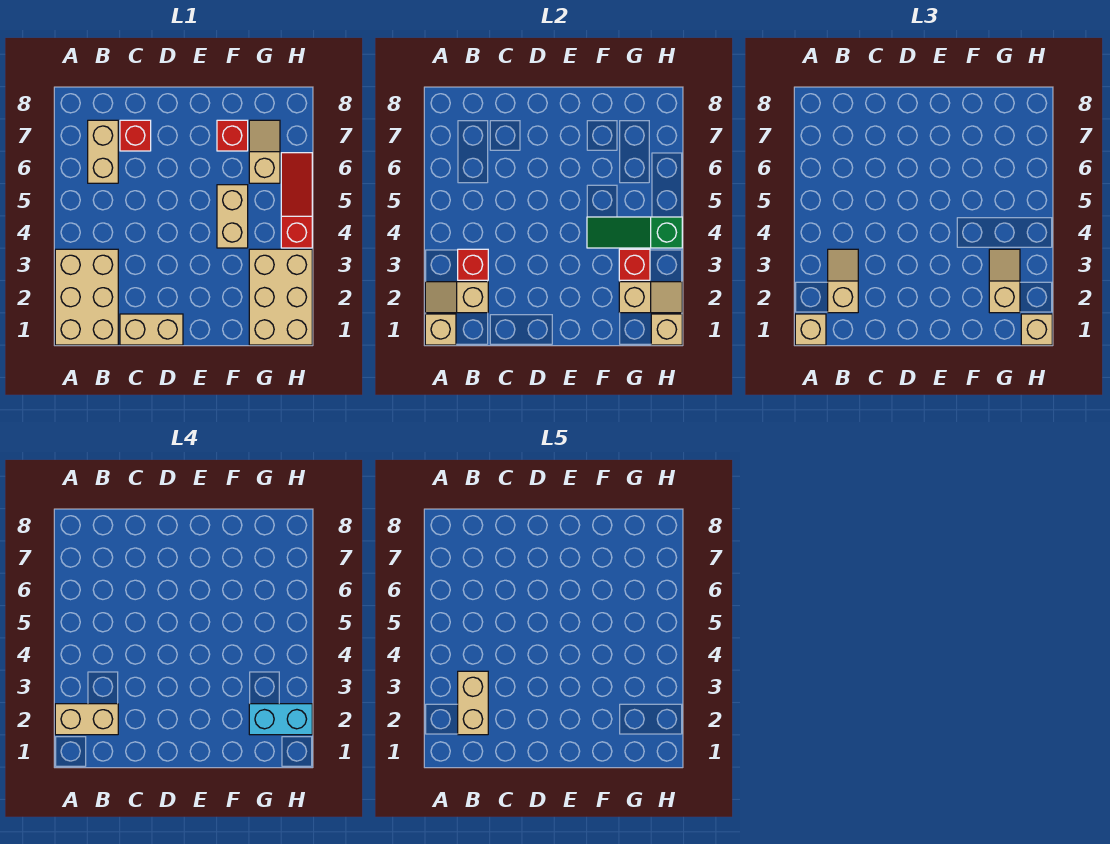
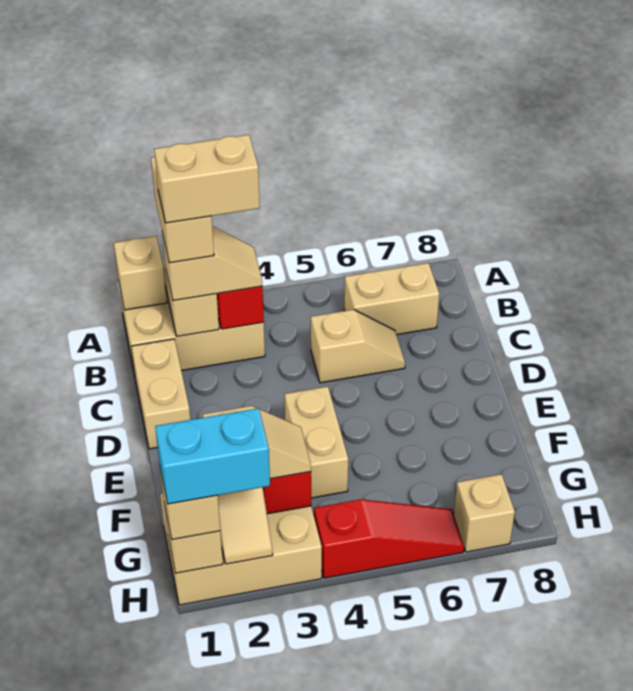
tan 1x1 brick [795,314,826,345] -> tan 1x1 brick moved to [454,474,515,552]
red 1x1 brick [120,120,151,151] -> none
tan 1x2 brick [217,185,248,248] -> tan 1x2 brick turned to [285,386,348,498]
green 1x3 slope [587,217,682,248] -> none
red 1x1 brick [217,120,248,151] -> none
cyan 1x2 brick [249,704,312,735] -> cyan 1x2 brick turned to [155,408,270,504]
tan 1x2 slope [249,120,280,183] -> tan 1x2 slope moved to [311,310,405,383]

